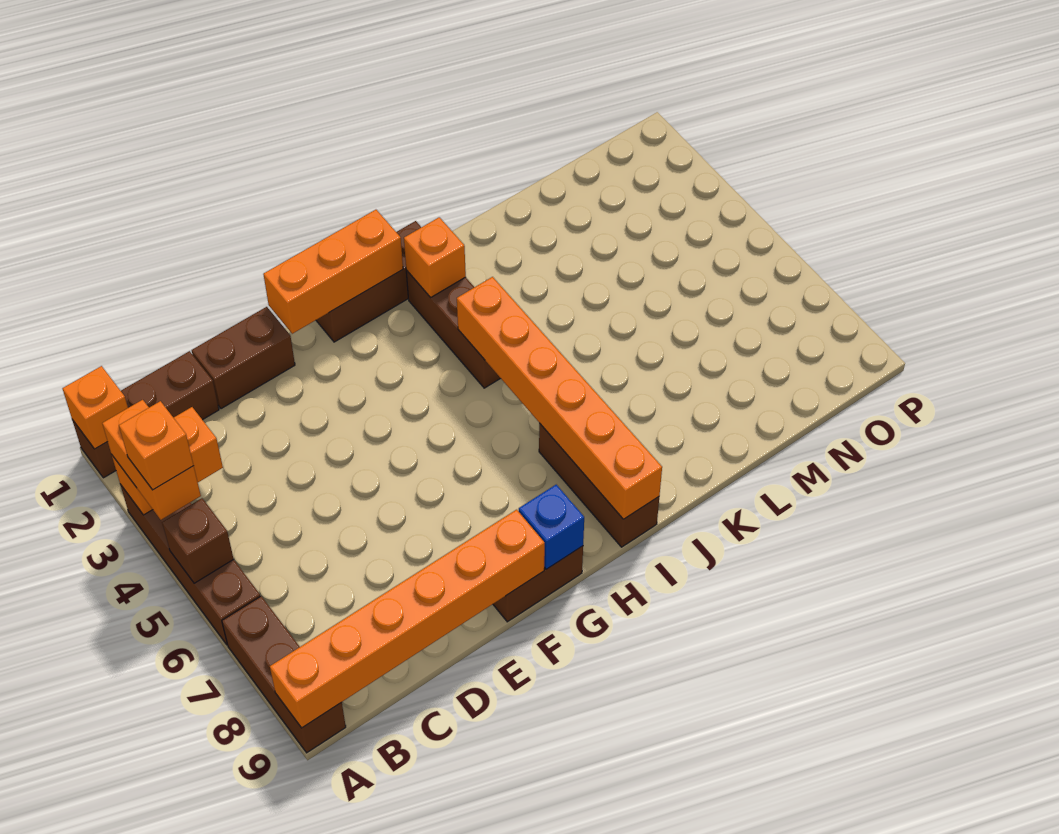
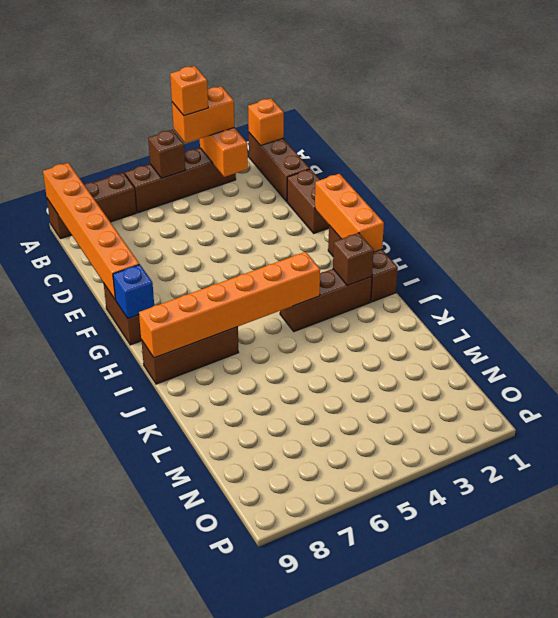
orange 1x1 brick [404,217,466,297] -> brown 1x1 brick [333,233,374,286]

